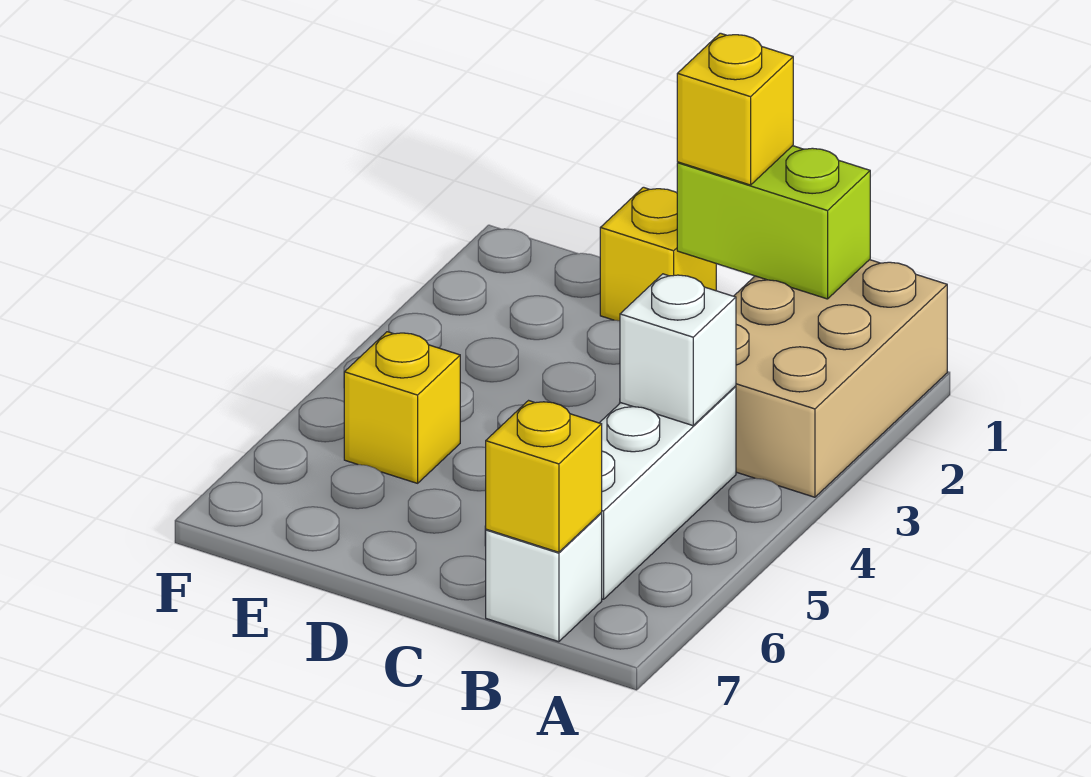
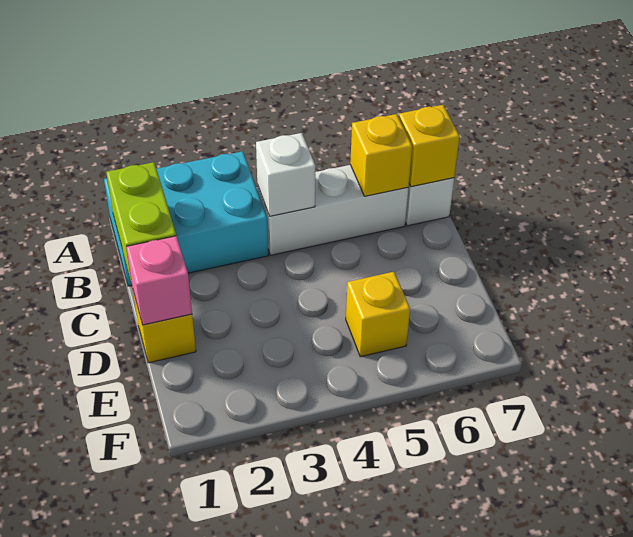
tan 2x3 brick [734,260,947,497] -> cyan 2x3 brick [104,151,268,286]
yellow 1x1 brick [677,33,793,185] -> yellow 1x1 brick moved to [350,114,412,196]
none -> pink 1x1 brick [126,236,192,325]

